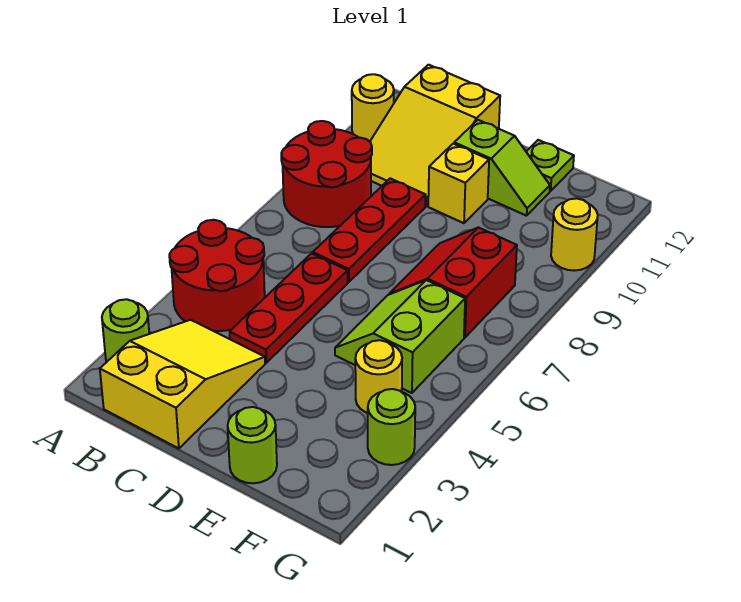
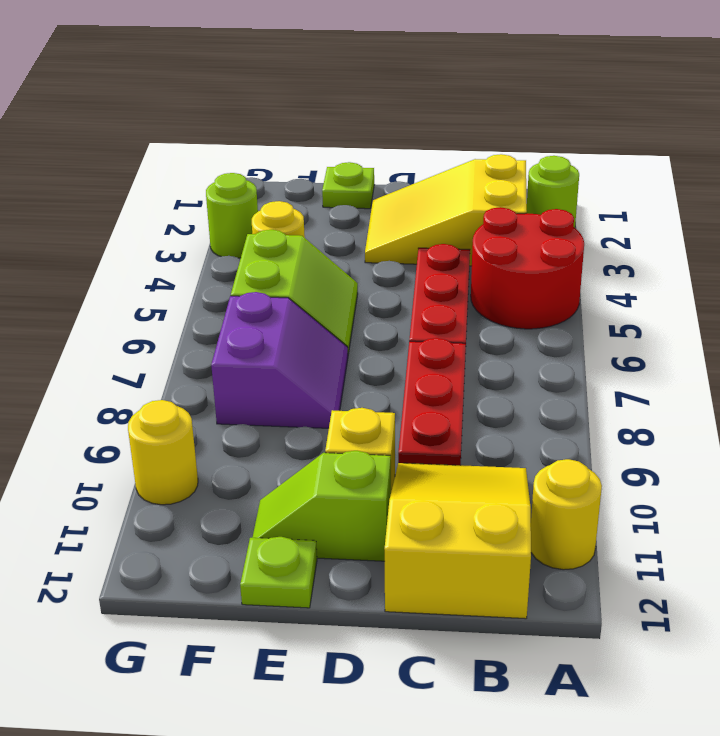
red 2x2 round brick [281,121,372,227] -> none
yellow 2x3 slope [100,320,265,448] -> yellow 2x3 slope turned to [365,154,527,266]
lime 1x1 round brick [228,407,277,483] -> lime 1x1 plate [322,162,374,209]
red 2x2 slope [389,228,517,337] -> purple 2x2 slope [211,292,348,428]

